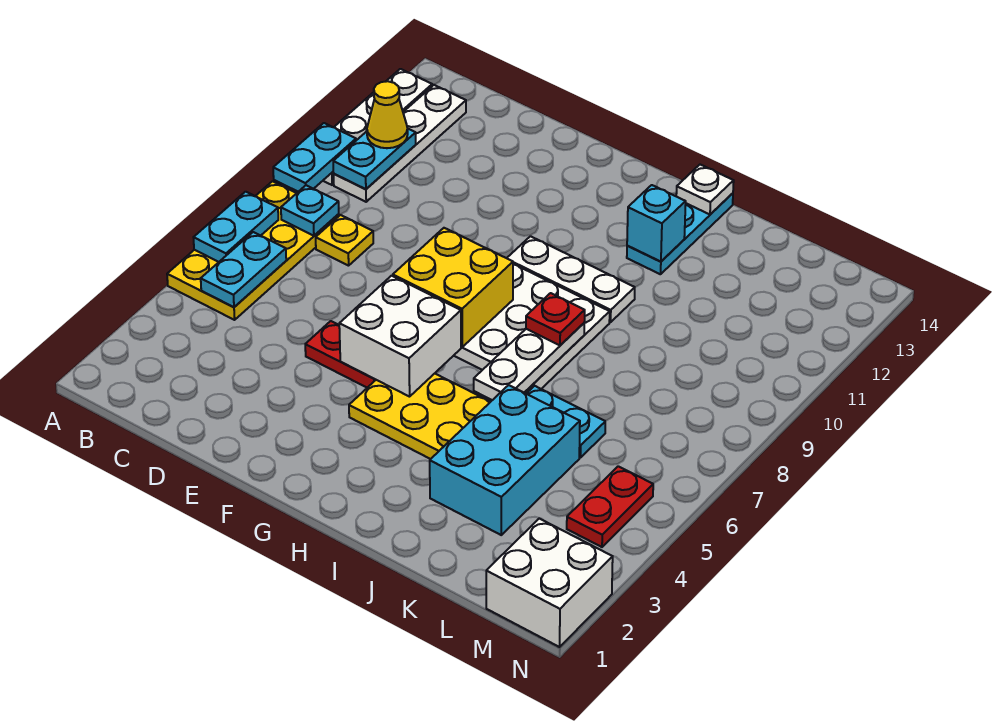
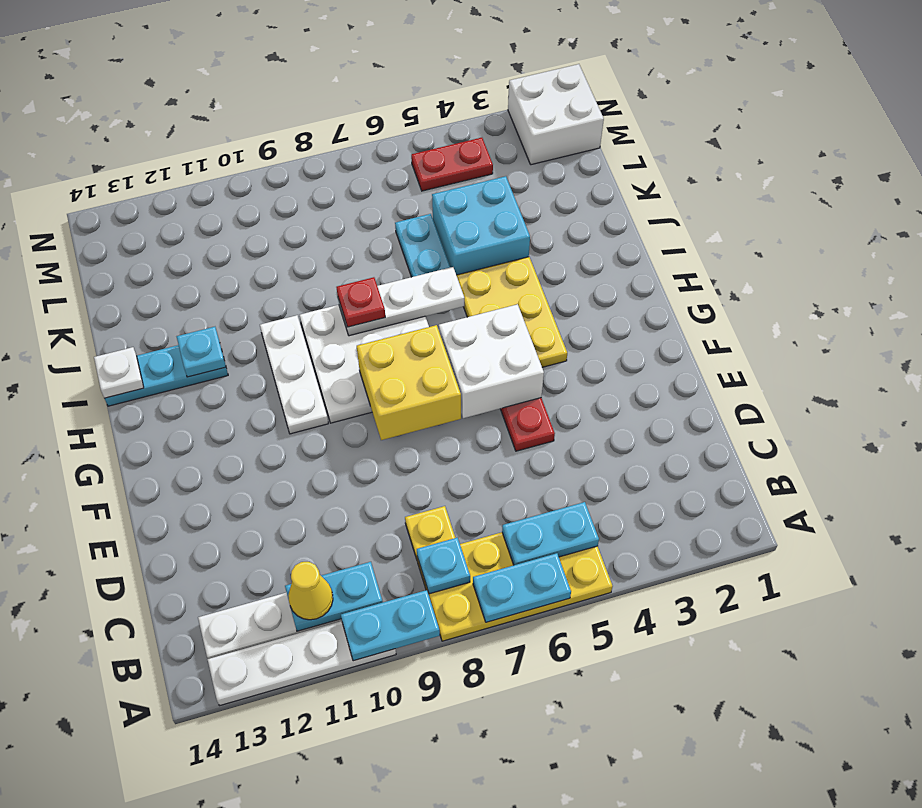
cyan 1x1 brick [627,185,686,262] -> cyan 1x1 plate [177,327,226,377]
cyan 2x3 brick [430,385,580,535] -> cyan 2x2 brick [432,176,530,275]

